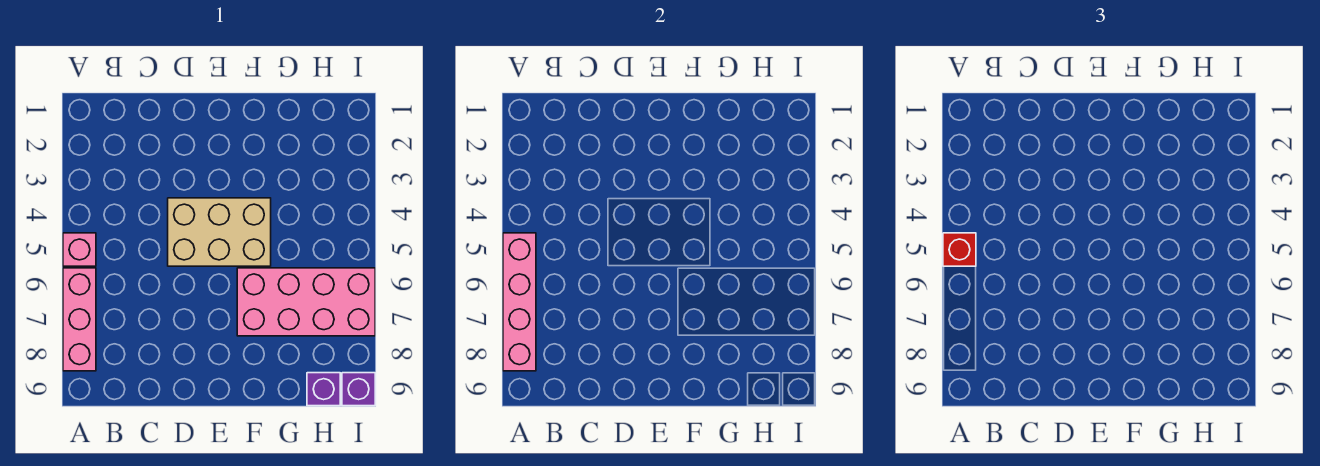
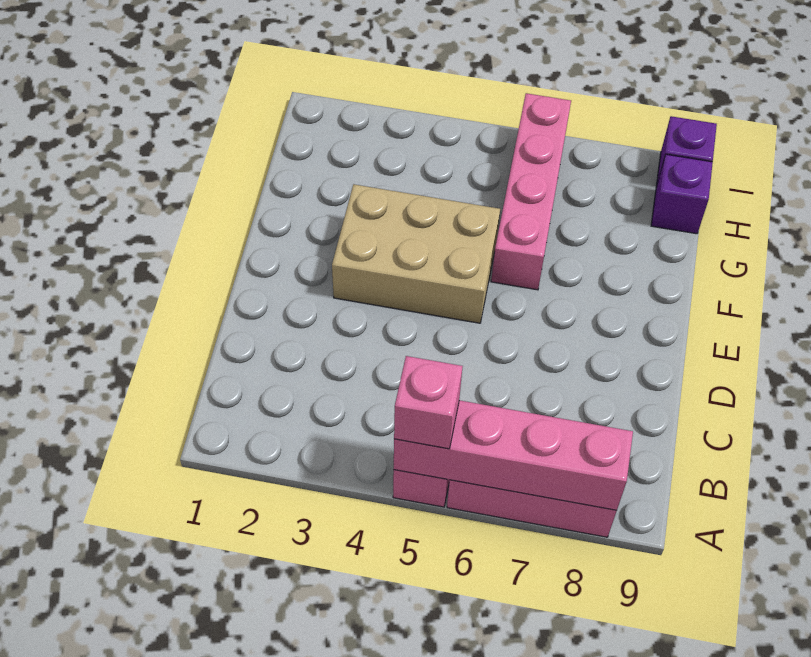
red 1x1 brick [943,233,976,266] -> pink 1x1 brick [394,356,463,449]
tan 2x3 brick [168,198,271,266] -> tan 2x3 brick turned to [332,184,500,323]
pink 2x4 brick [237,268,375,336] -> pink 1x4 brick [491,93,571,290]

